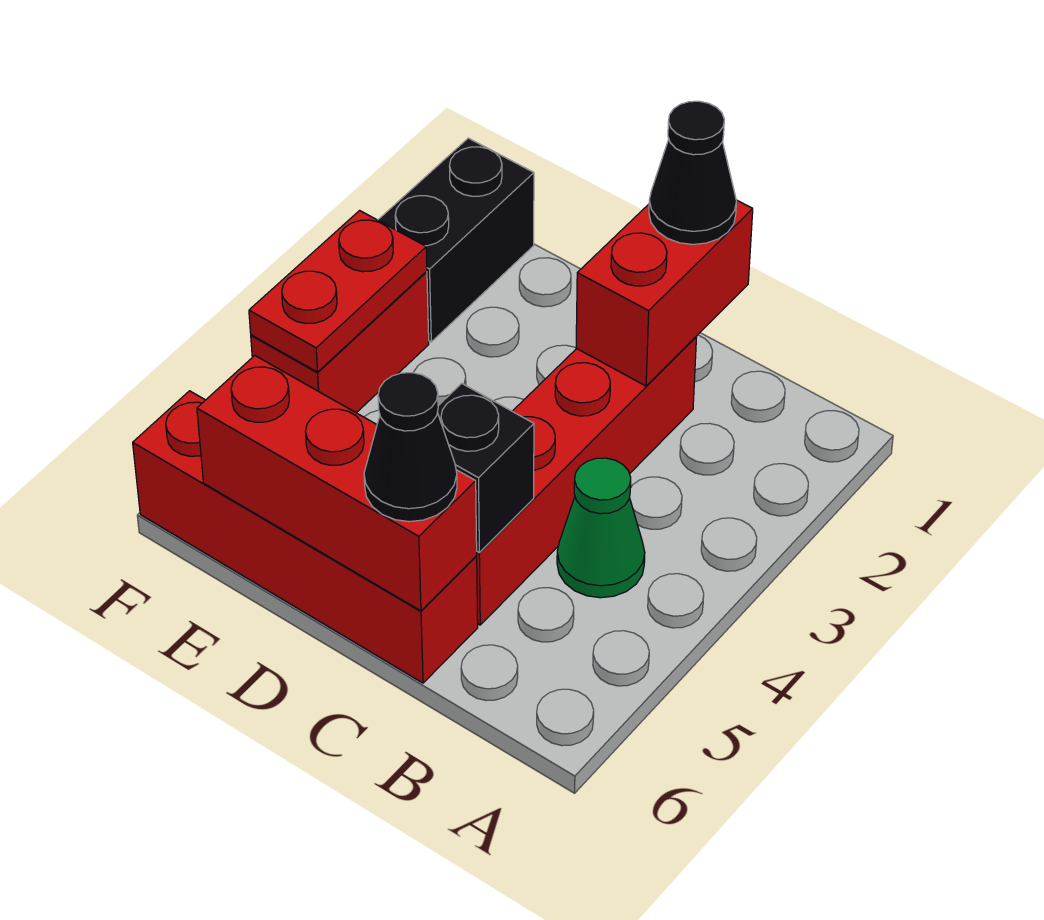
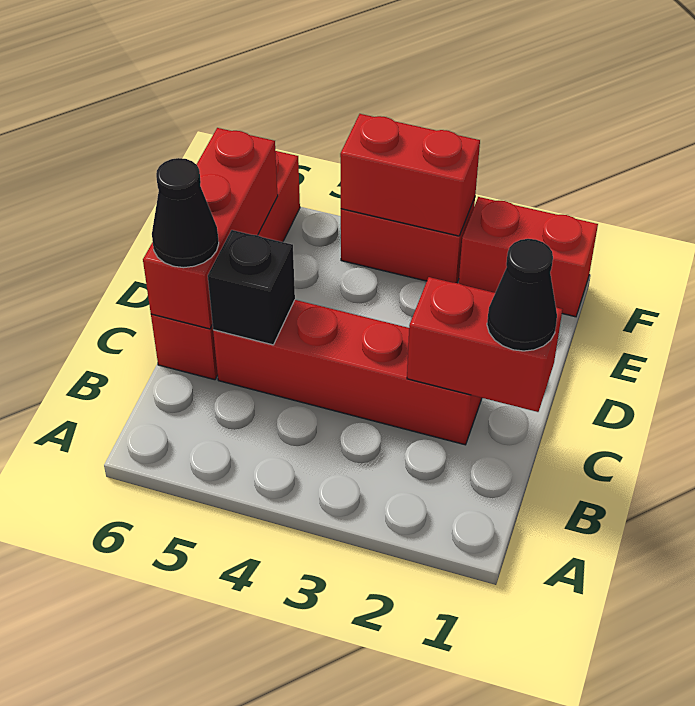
green 1x1 cone [557,458,645,598] -> none
black 1x2 brick [378,138,534,342] -> red 1x2 brick [459,197,598,317]
red 1x2 plate [249,211,427,372] -> red 1x2 brick [340,114,480,236]

